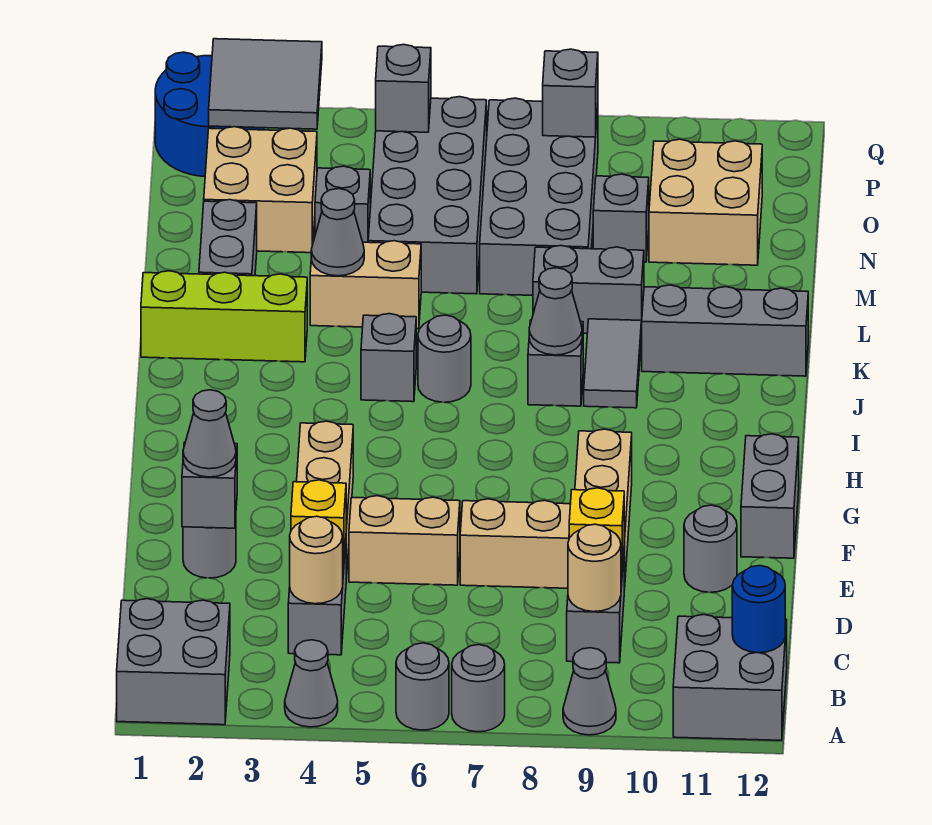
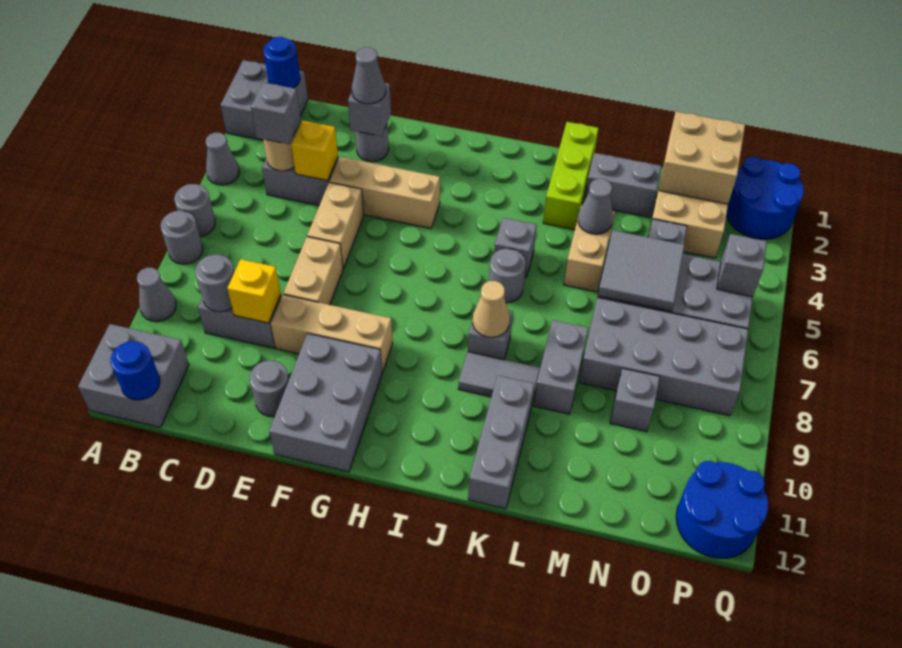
none -> blue 1x1 round brick [263,37,300,88]
tan 1x1 round brick [568,524,621,612] -> grey 1x1 round brick [195,255,234,312]
grey 1x2 brick [741,434,799,558] -> grey 2x3 brick [269,333,382,472]
grey 1x1 cone [529,268,582,355] -> tan 1x1 cone [473,281,510,337]
tan 2x2 brick [649,139,762,265] -> tan 2x2 brick moved to [659,112,745,204]
grey 2x2 tile [209,39,322,129] -> grey 2x2 tile moved to [598,230,685,311]
grey 1x1 brick [543,49,598,137] -> grey 1x1 brick moved to [251,82,301,144]
none -> blue 2x2 round brick [676,461,768,558]

